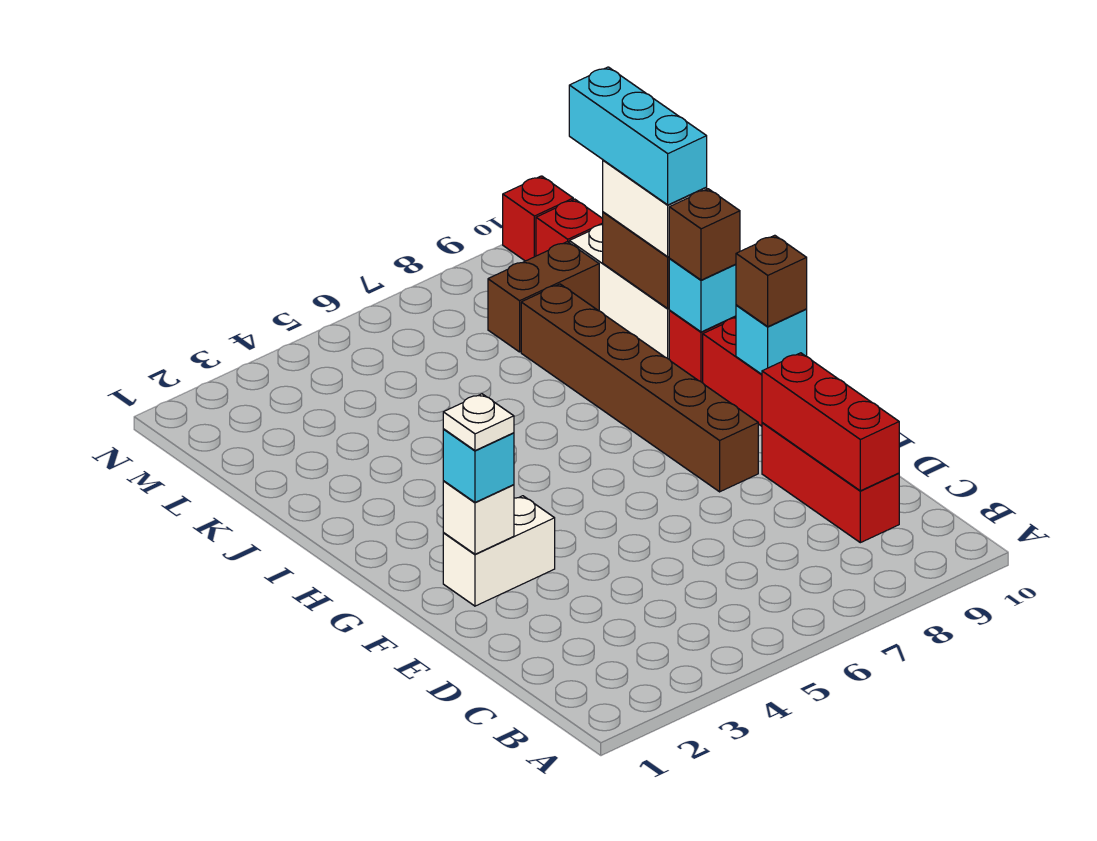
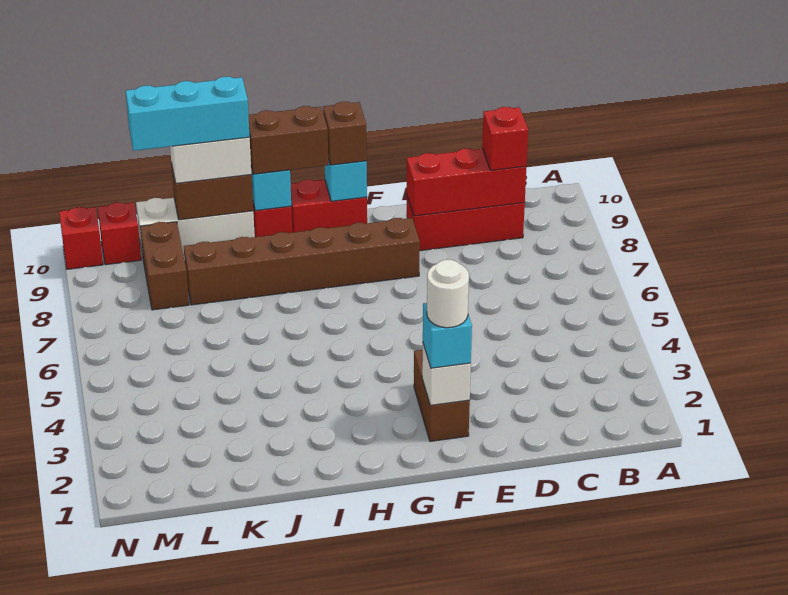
none -> red 1x1 brick [482,107,528,170]
white 1x2 brick [443,496,555,606] -> brown 1x2 brick [414,350,470,441]
white 1x1 plate [443,394,514,451] -> white 1x1 round brick [427,260,469,328]
brown 1x1 brick [669,189,740,280] -> brown 1x2 brick [248,106,328,174]

